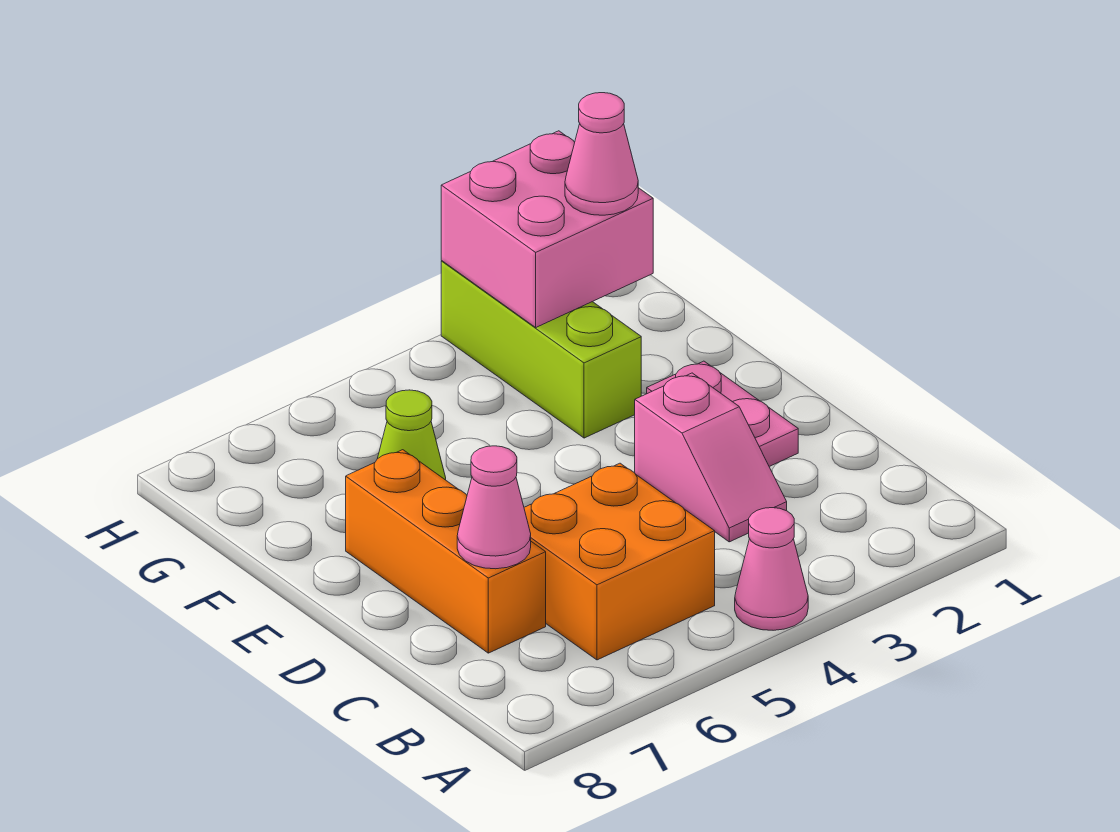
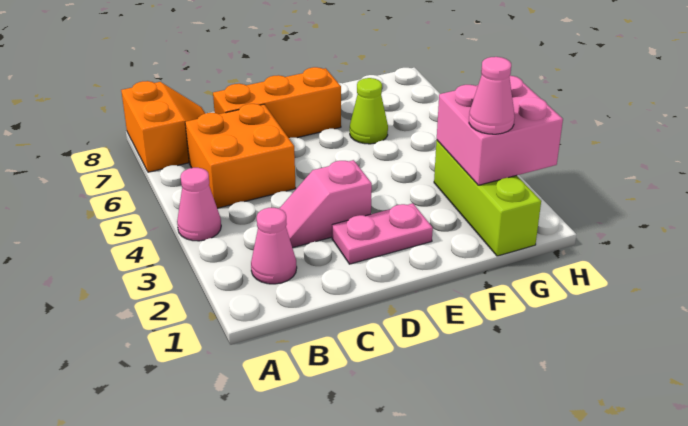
none -> orange 2x2 slope [121,81,205,172]
pink 1x1 cone [457,446,531,569] -> pink 1x1 cone moved to [251,208,297,284]
lime 1x3 brick [441,261,641,438] -> lime 1x3 brick turned to [434,140,541,256]

